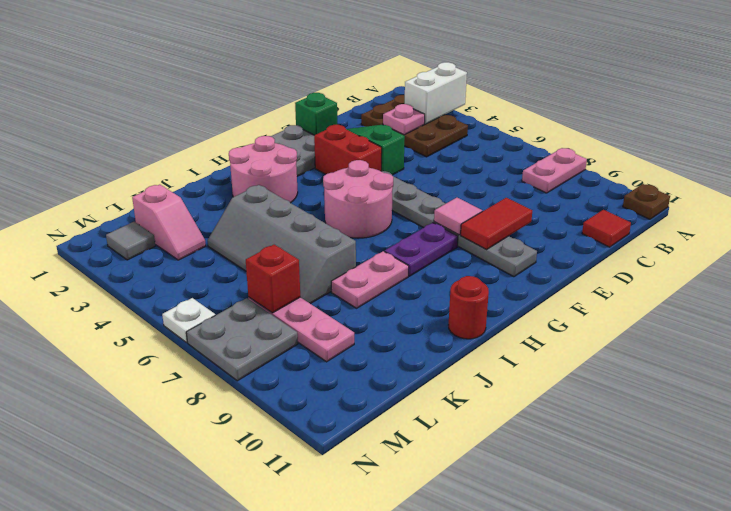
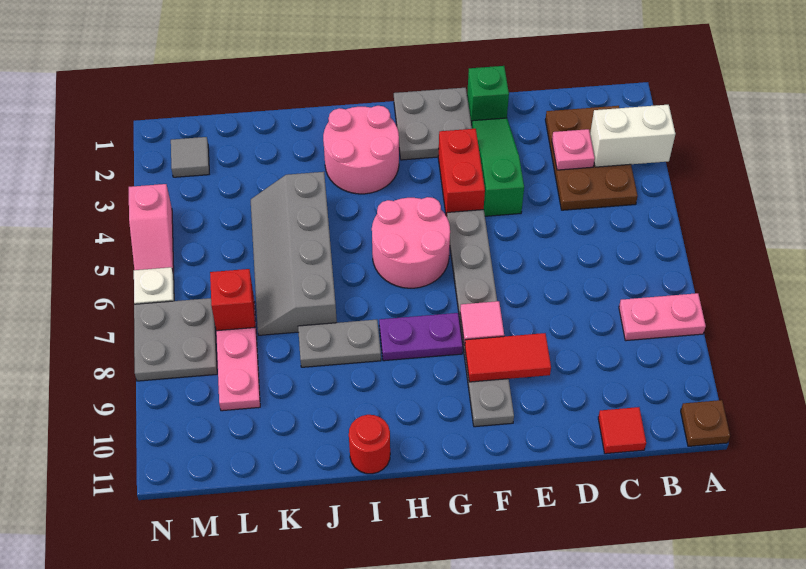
pink 1x2 plate [331,251,409,308] -> grey 1x2 plate [298,320,381,367]
pink 1x2 slope [132,185,206,260] -> pink 1x2 slope moved to [129,184,174,274]

